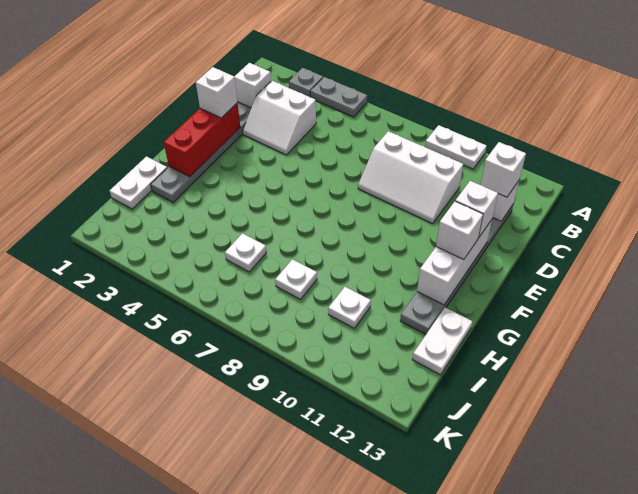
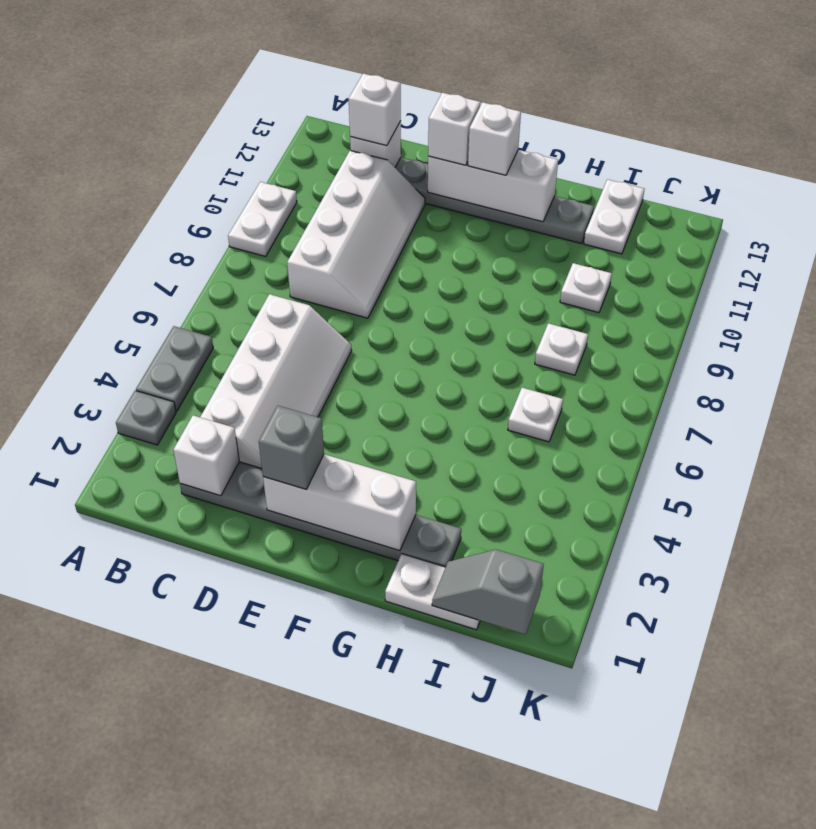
white 2x2 slope [243,81,316,155] -> white 2x4 slope [201,294,352,468]
white 2x3 slope [358,131,463,224] -> white 2x4 slope [287,150,425,318]
red 1x3 brick [164,103,240,177] -> white 1x3 brick [263,454,416,551]
white 1x1 brick [196,67,238,118] -> grey 1x1 brick [259,406,324,489]
white 1x2 plate [413,308,472,375] -> white 1x2 plate turned to [584,179,644,254]
none -> grey 1x2 slope [432,549,544,634]

